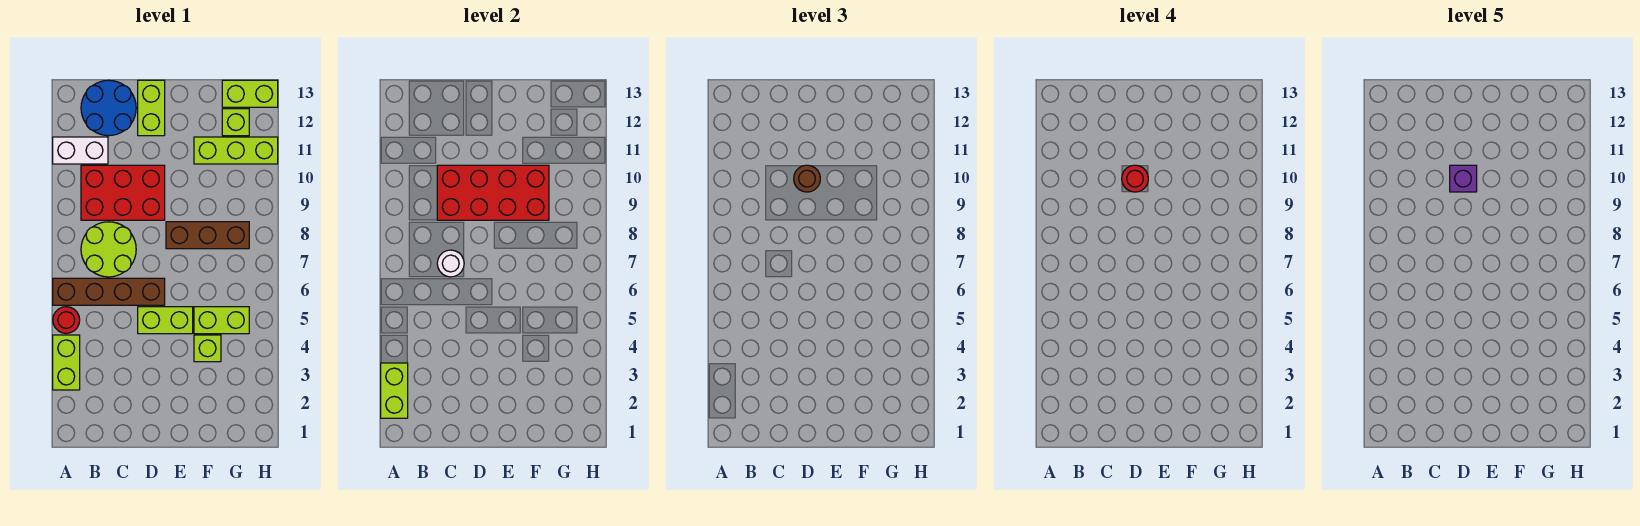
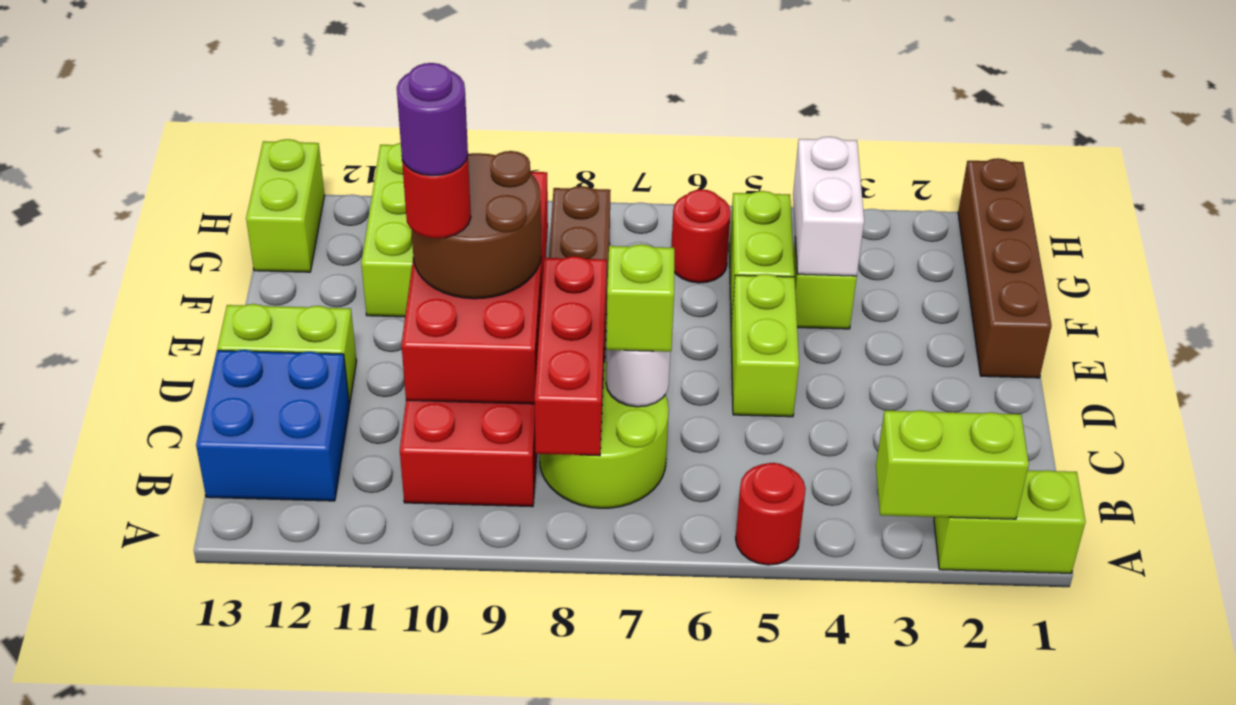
lime 1x2 brick [53,335,80,390] -> lime 1x2 brick moved to [934,470,1086,573]
brown 1x4 brick [53,278,165,305] -> brown 1x4 brick moved to [958,158,1052,378]
white 1x2 brick [53,137,108,164] -> white 1x2 brick moved to [793,137,864,276]
none -> red 1x3 brick [535,256,607,456]
blue 2x2 round brick [81,80,136,136] -> blue 2x2 brick [196,350,350,501]
brown 1x1 round brick [794,165,820,192] -> brown 2x2 round brick [411,151,541,299]
purple 1x1 brick [1450,165,1477,192] -> purple 1x1 round brick [397,63,468,176]
none -> red 1x1 round brick [671,189,731,283]
lime 1x1 brick [222,109,249,136] -> lime 1x1 brick moved to [606,244,674,352]

